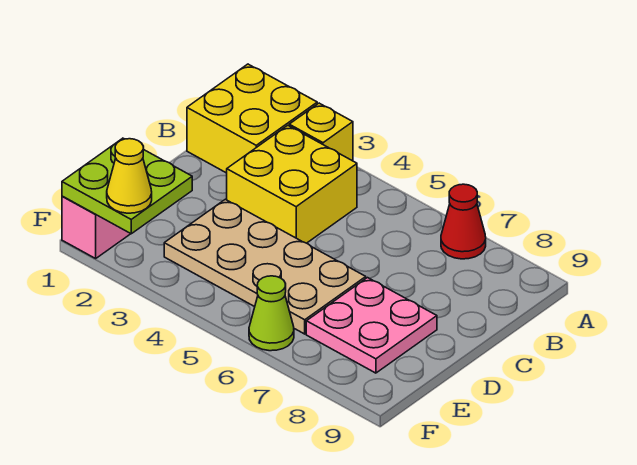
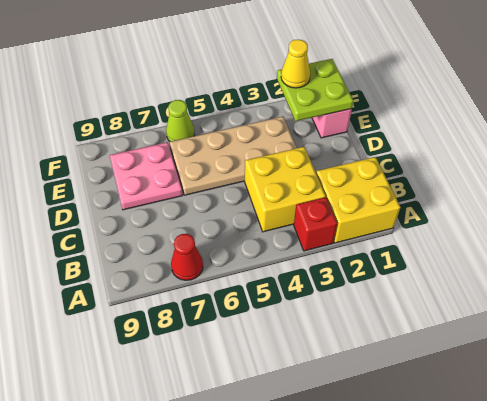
yellow 1x1 brick [289,103,353,161] -> red 1x1 brick [294,197,337,251]

